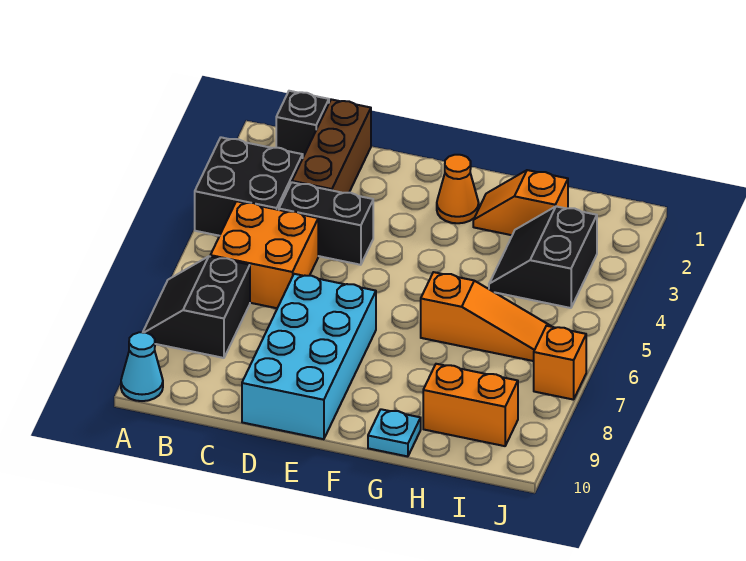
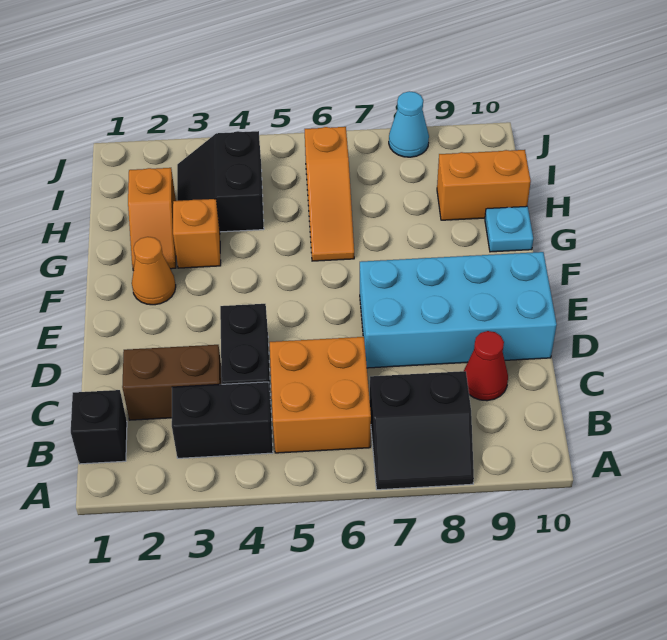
black 2x2 brick [195,137,303,236] -> black 1x2 brick [172,382,273,458]
cyan 1x1 cone [121,332,163,401] -> cyan 1x1 cone moved to [389,91,429,157]
brown 1x3 brick [292,99,371,193] -> brown 1x2 brick [122,345,222,420]
none -> red 1x1 cone [464,331,508,401]
orange 1x3 slope [421,272,552,361] -> orange 1x3 slope turned to [305,127,354,261]
black 2x2 slope [489,206,597,308] -> black 2x2 slope turned to [177,131,264,232]
orange 1x2 brick [423,364,518,446] -> orange 1x2 brick turned to [437,150,531,220]
orange 1x1 brick [534,326,586,400] -> orange 1x1 brick moved to [173,199,221,268]

